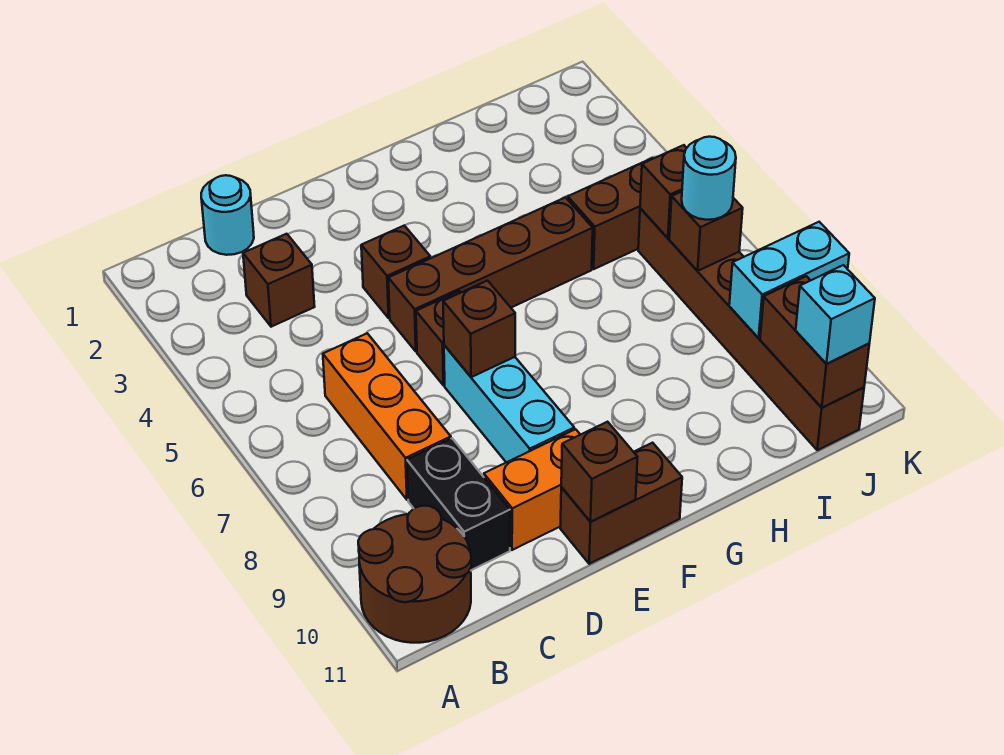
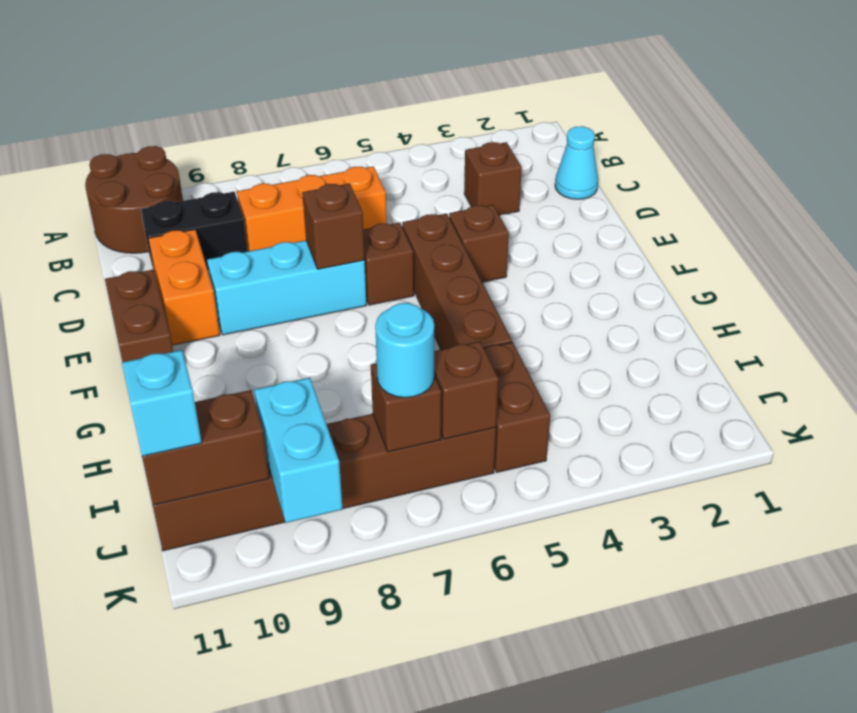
cyan 1x1 round brick [201,175,254,255] -> cyan 1x1 cone [555,126,598,199]
brown 1x1 brick [561,422,638,522] -> none

